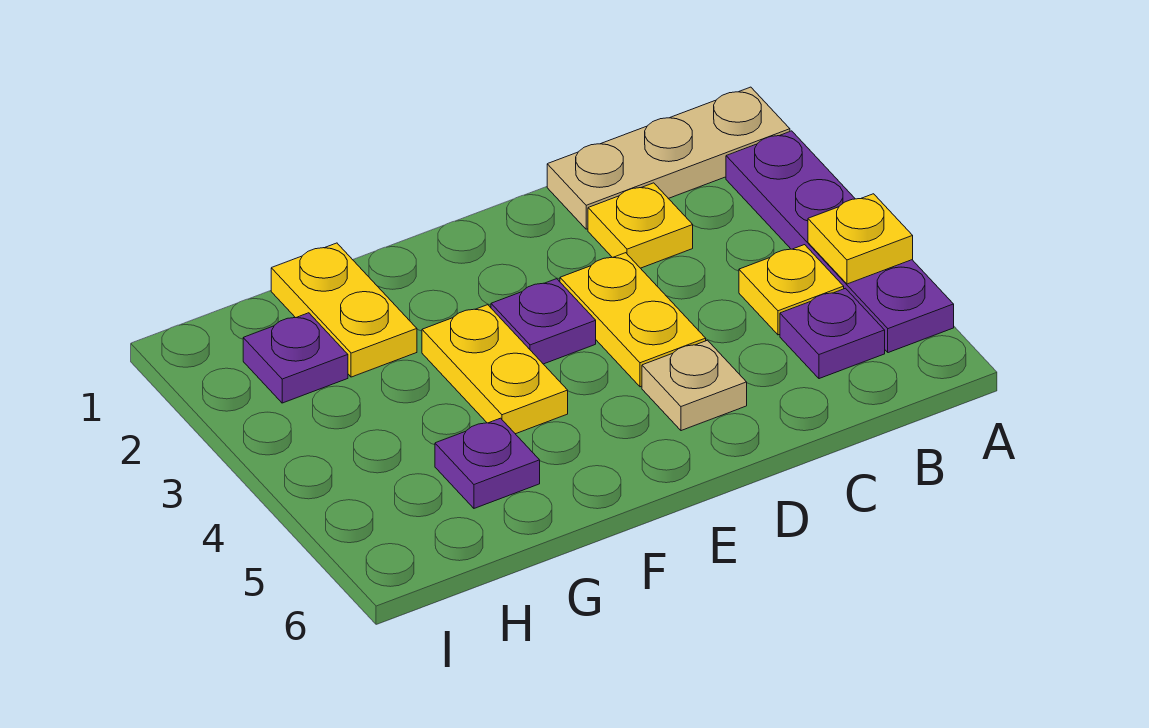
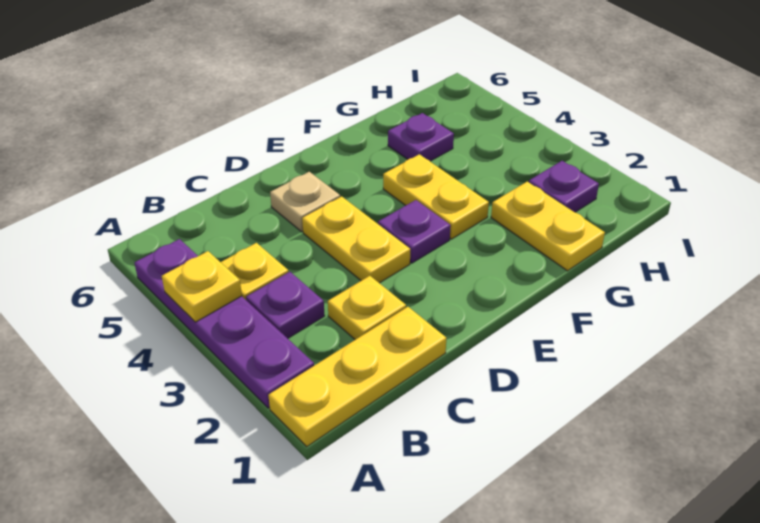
tan 1x3 plate [547,87,790,229] -> yellow 1x3 plate [268,307,446,447]
purple 1x1 plate [780,288,885,379] -> purple 1x1 plate moved to [246,272,325,338]

